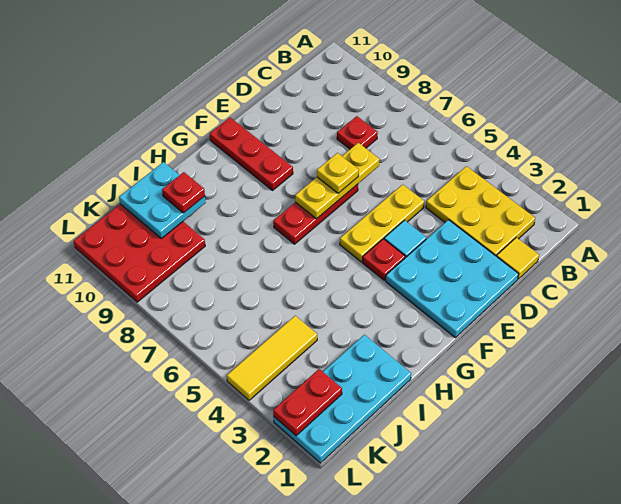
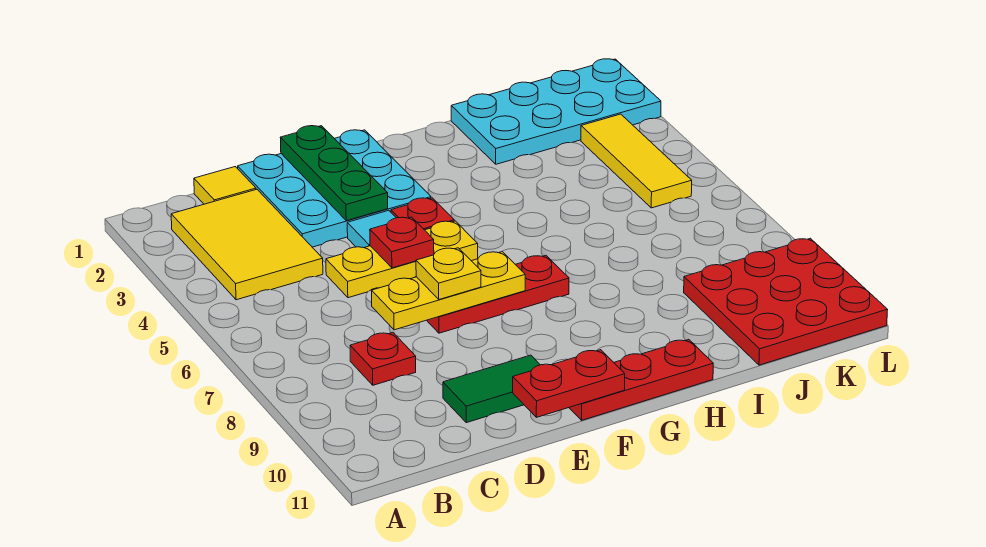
yellow 2x3 plate [426,166,535,256] -> yellow 2x3 tile [171,189,323,300]
none -> green 1x2 tile [443,355,540,423]
none -> green 1x3 plate [280,126,388,221]
red 1x3 plate [210,118,293,190] -> red 1x3 plate turned to [569,340,713,420]
cyan 2x2 plate [119,162,206,238] -> none
red 1x1 plate [162,172,205,213] -> red 1x1 plate moved to [370,217,434,268]
yellow 1x3 tile [227,316,317,400] -> yellow 1x3 tile turned to [581,114,692,208]
red 1x2 plate [273,369,342,436] -> red 1x2 plate moved to [513,350,625,417]

